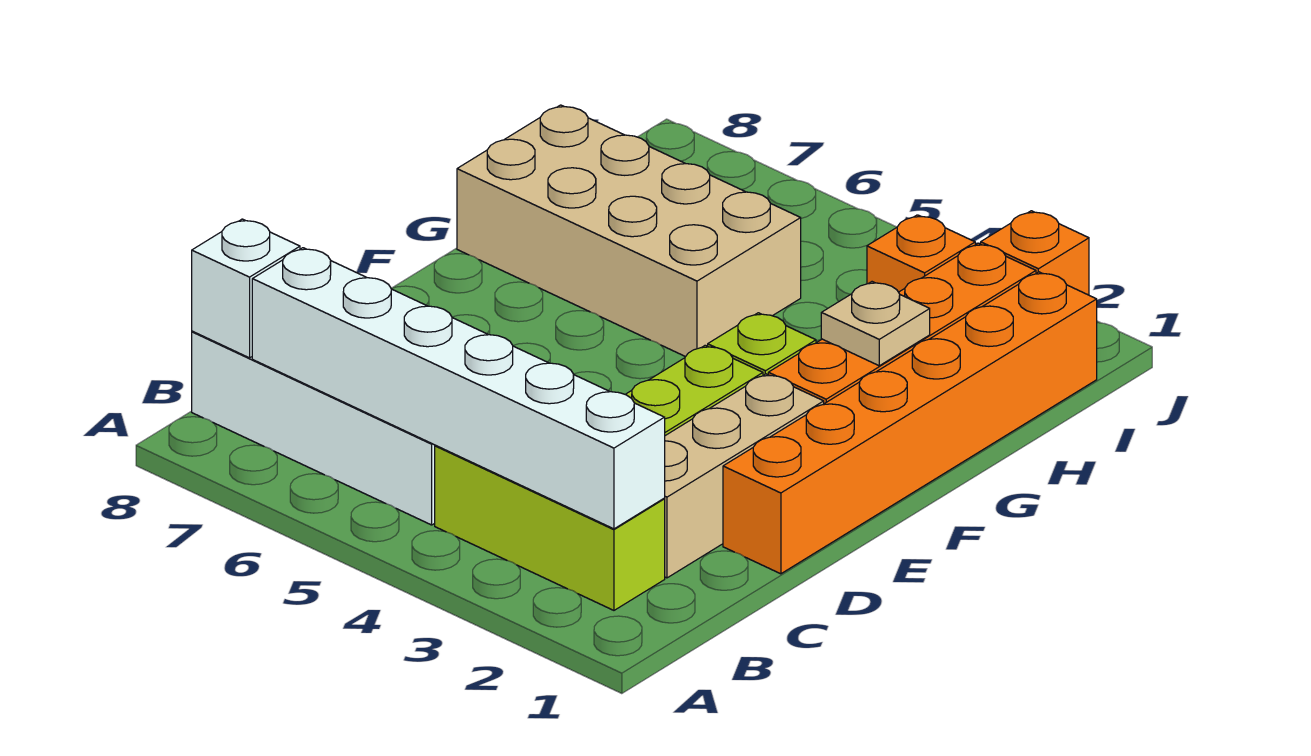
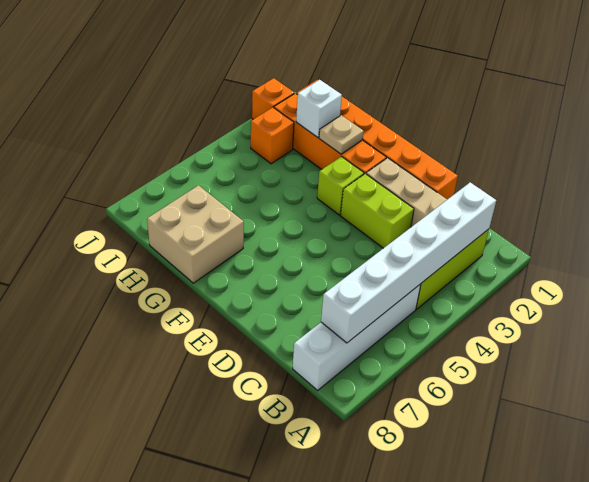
white 1x1 brick [192,219,300,358] -> white 1x1 brick moved to [296,80,342,137]
tan 2x4 brick [457,105,801,357] -> tan 2x2 brick [147,185,244,283]

